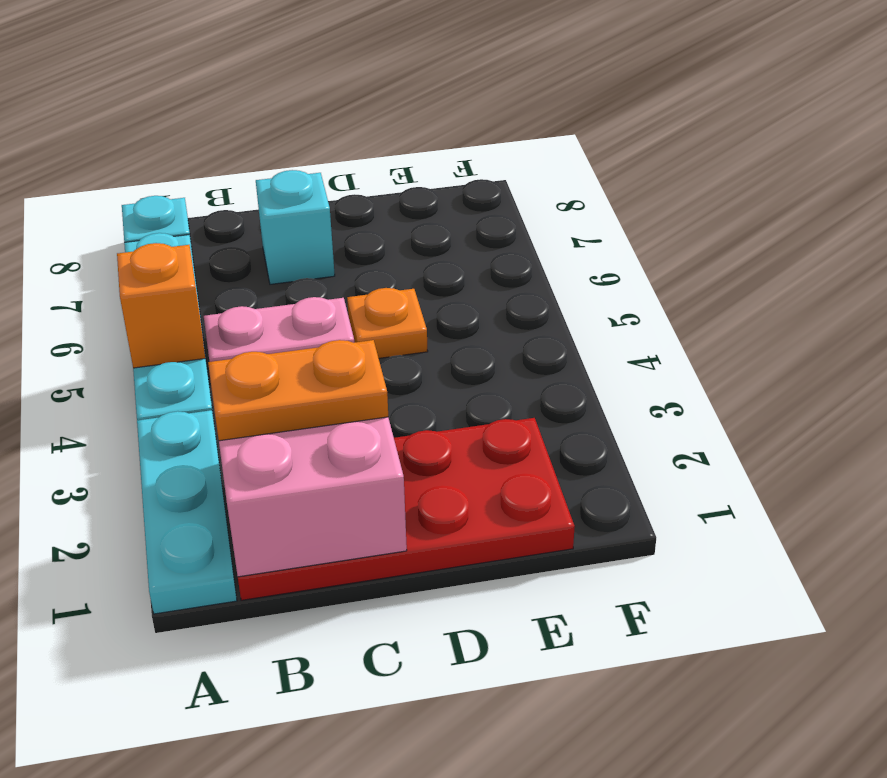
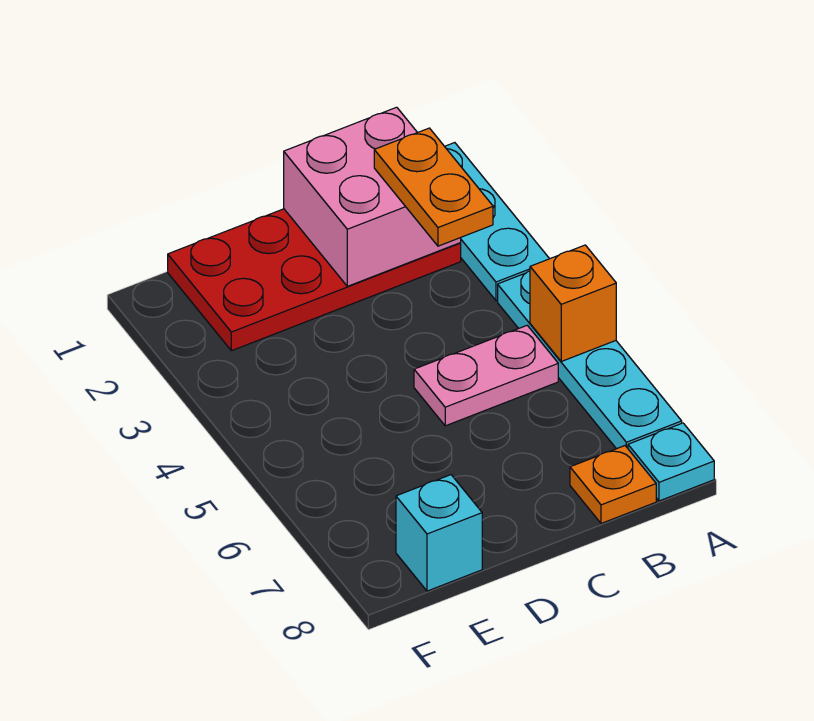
orange 1x2 plate [208,340,388,441] -> orange 1x2 plate turned to [374,128,493,246]
cyan 1x1 brick [256,170,335,284] -> cyan 1x1 brick moved to [396,475,482,591]
orange 1x1 plate [347,288,428,358] -> orange 1x1 plate moved to [570,446,656,523]

